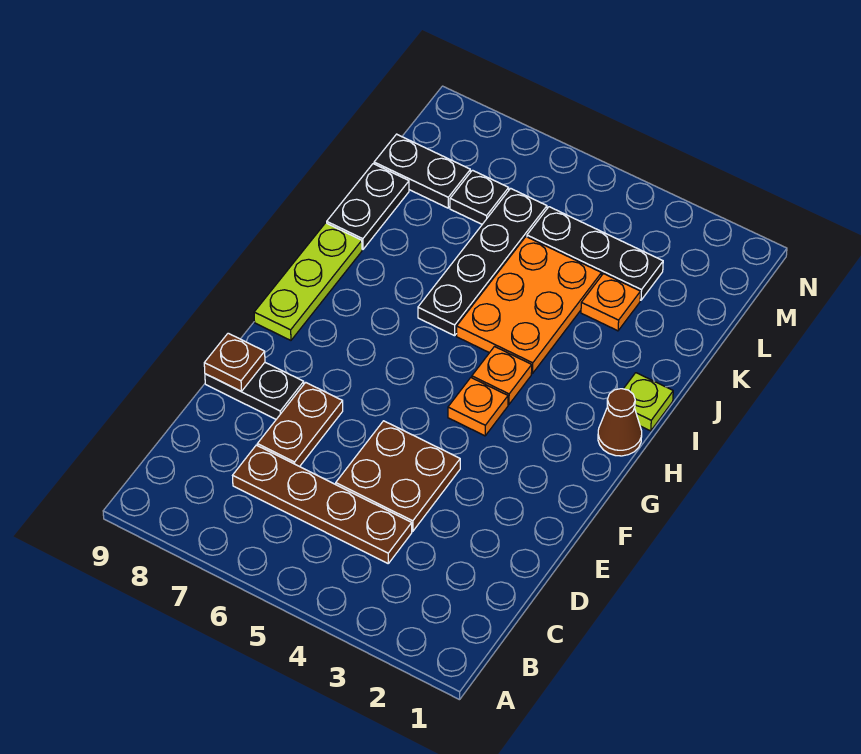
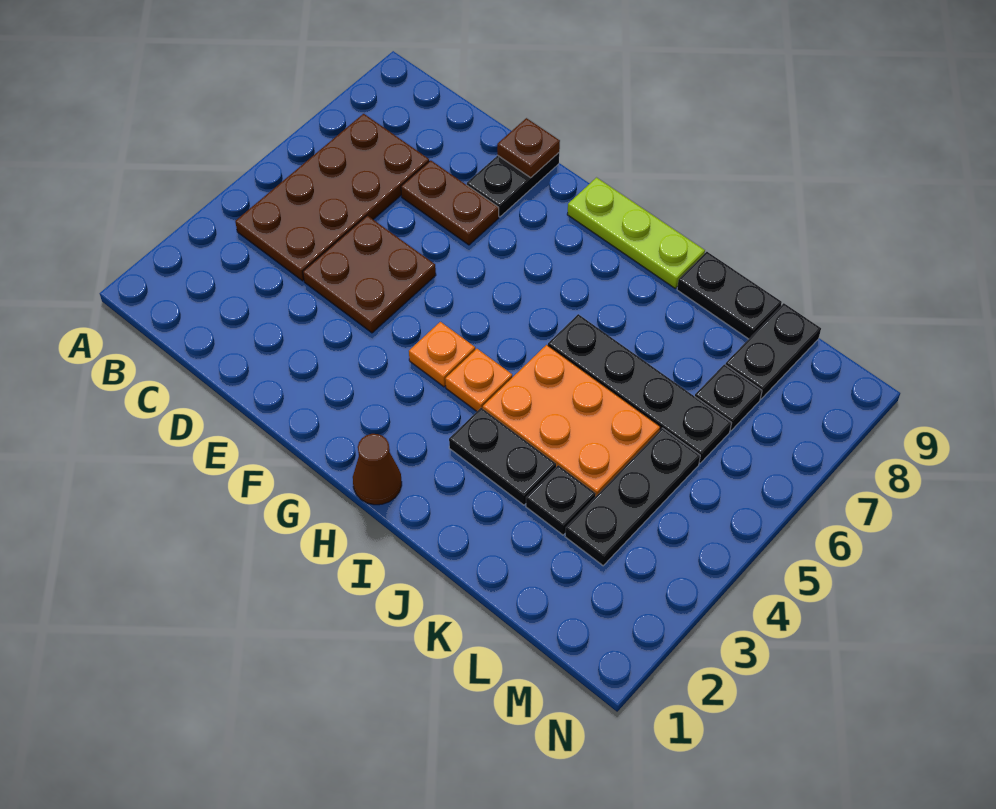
brown 1x4 plate [233,445,412,563] -> brown 2x4 plate [235,114,429,281]
lime 1x1 plate [624,373,673,431] -> none
none -> black 1x2 plate [449,408,556,505]
orange 1x1 plate [581,274,640,331] -> black 1x1 plate [526,465,596,535]

